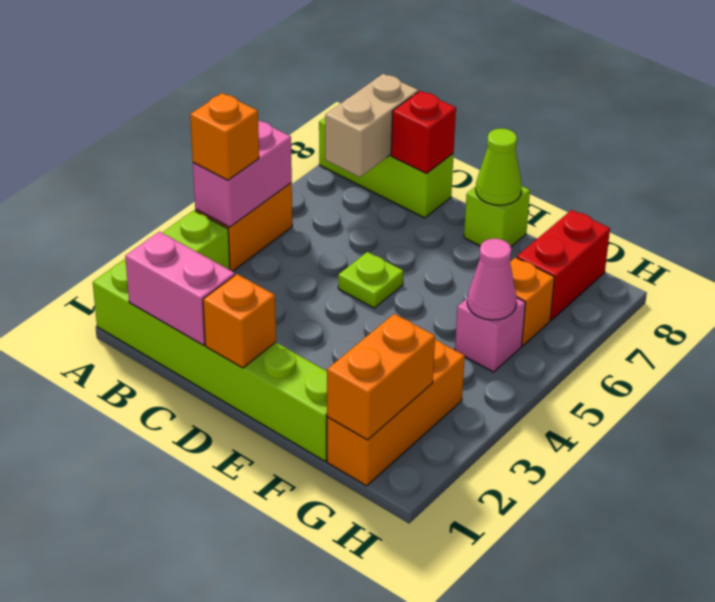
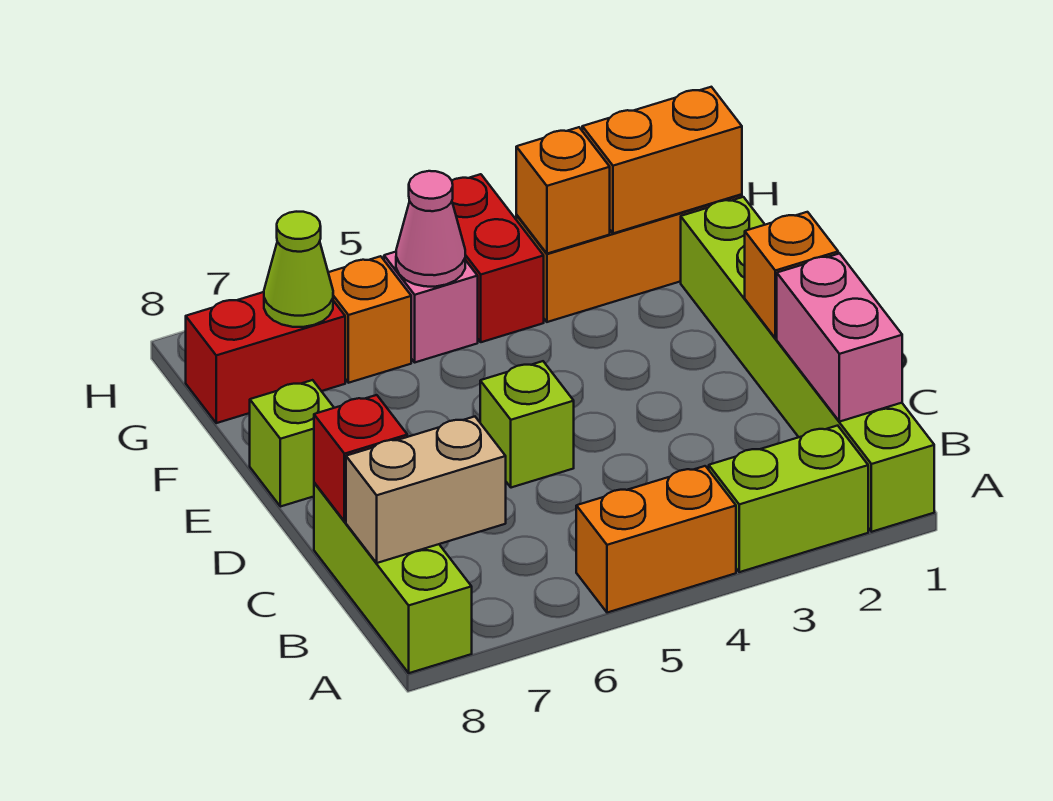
pink 1x2 brick [193,120,292,227] -> none
orange 1x1 brick [190,93,259,180] -> orange 1x1 brick moved to [516,127,610,254]
lime 1x1 plate [338,252,403,308] -> lime 1x1 brick [480,361,574,488]
lime 1x1 cone [476,129,522,205] -> lime 1x1 cone moved to [264,212,333,327]
none -> red 1x2 brick [452,174,544,342]

